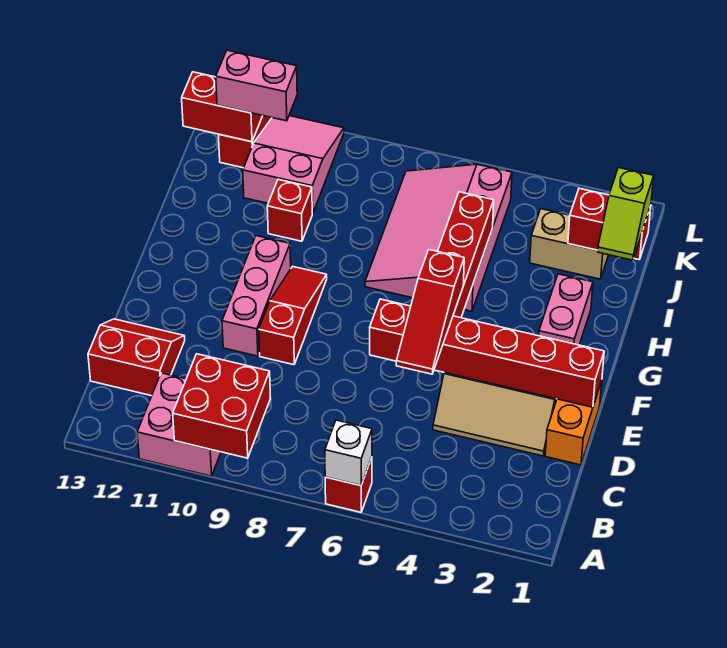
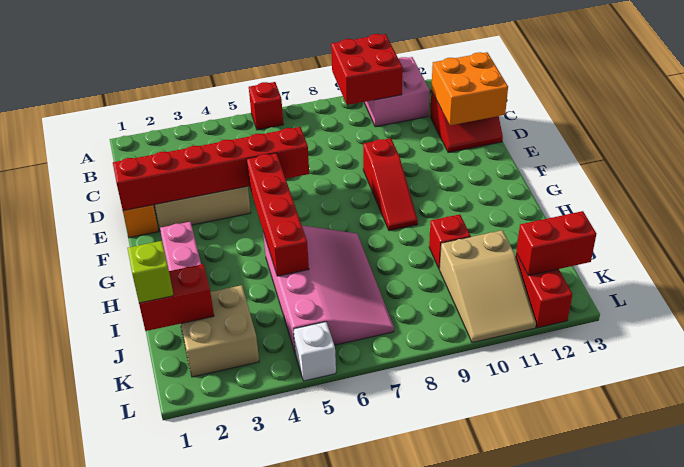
white 1x1 brick [325,420,372,486] -> white 1x1 brick moved to [293,322,336,381]
none -> orange 2x2 brick [431,52,508,125]
red 1x3 slope [396,250,464,374] -> none
pink 1x3 brick [222,236,291,356] -> none
tan 1x2 brick [530,209,608,279] -> tan 2x2 brick [180,285,259,377]
pink 2x3 slope [243,116,344,214] -> tan 2x3 slope [439,230,536,343]
pink 1x2 brick [216,50,297,121] -> none

